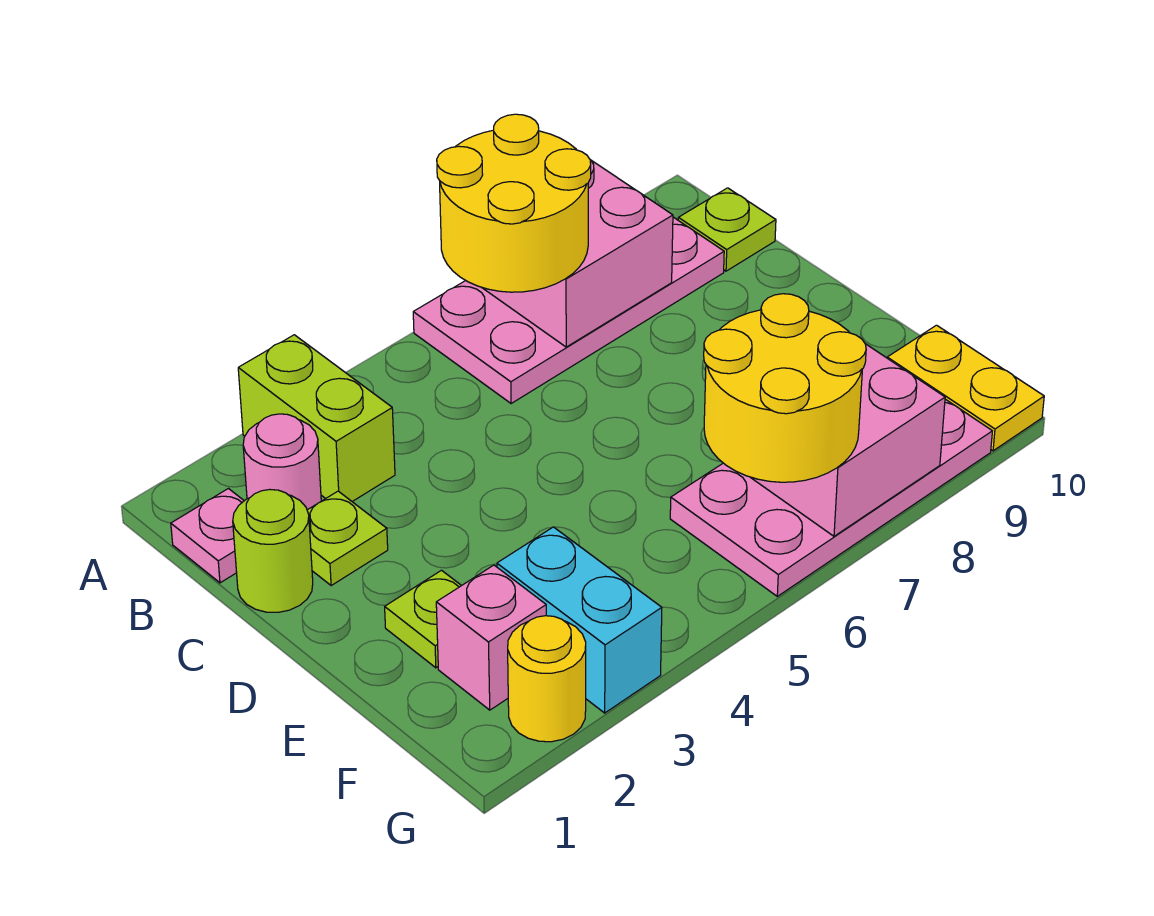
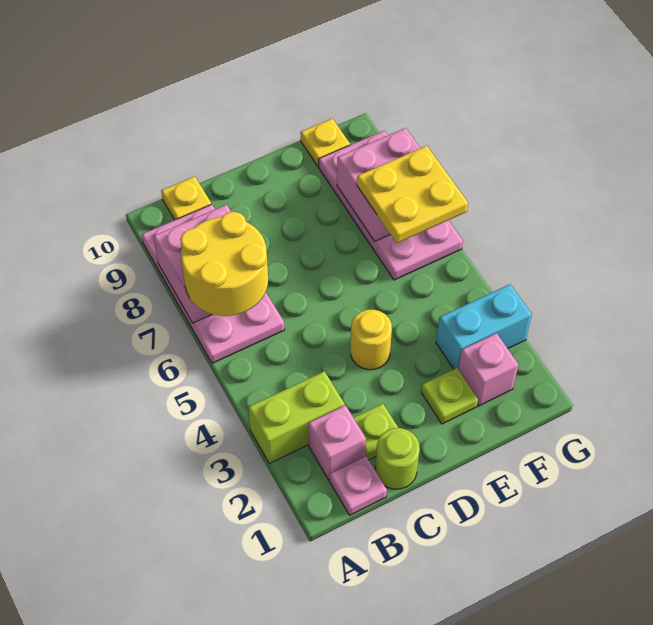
pink 1x1 round brick [243,414,321,510] -> pink 1x1 brick [308,405,366,480]
lime 1x1 plate [678,188,776,271] -> yellow 1x1 plate [161,176,211,220]
yellow 2x2 round brick [704,294,866,482] -> yellow 2x2 plate [357,146,468,243]
yellow 1x2 plate [887,325,1044,451] -> yellow 1x1 plate [300,118,350,166]
yellow 1x1 round brick [508,616,586,742] -> yellow 1x1 round brick moved to [351,310,392,370]

